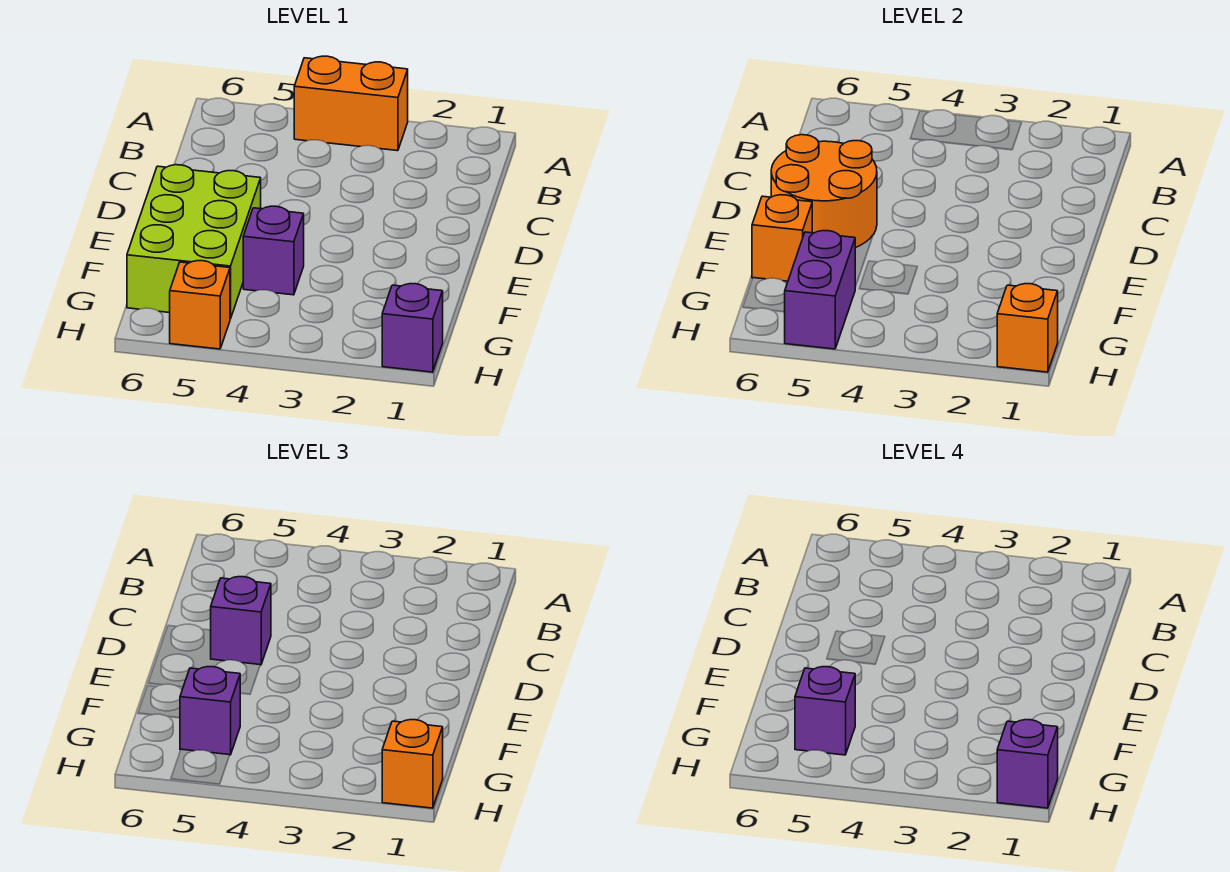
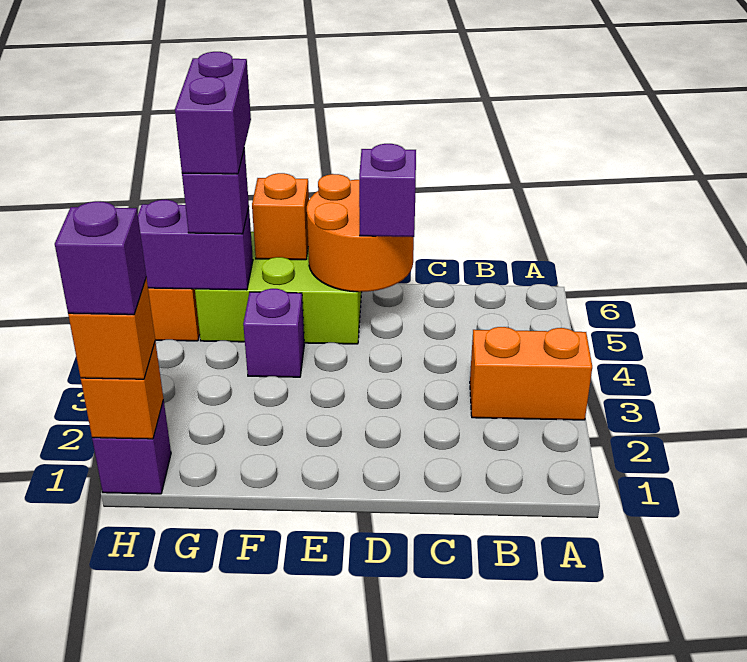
orange 1x2 brick [294,56,408,151] -> orange 1x2 brick turned to [470,327,592,420]
purple 1x1 brick [795,667,855,755] -> purple 1x2 brick [175,52,251,174]

